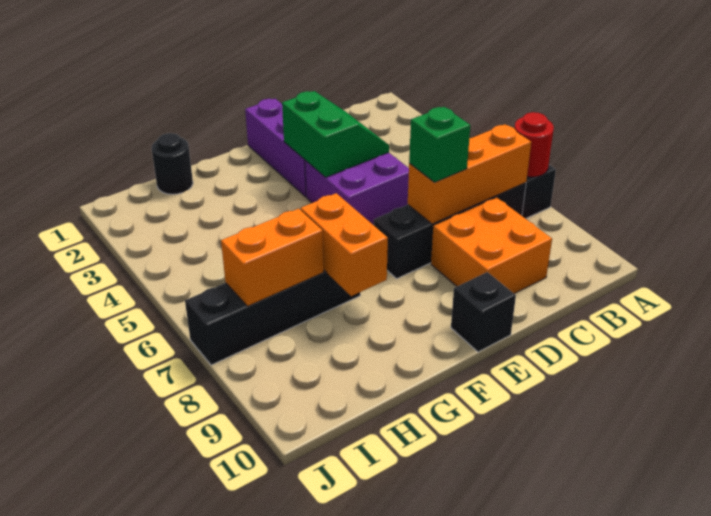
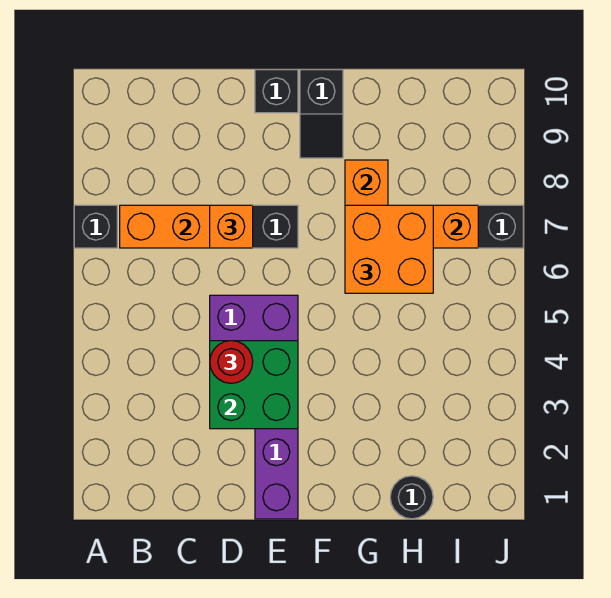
red 1x1 round brick [514,112,554,177] -> red 1x1 round brick moved to [210,341,253,383]
orange 2x2 brick [431,197,552,294] -> orange 2x2 brick moved to [345,205,433,293]
green 2x2 slope [282,91,389,177] -> green 2x2 brick [210,341,298,429]
green 1x1 brick [409,107,471,182] -> orange 1x1 brick [210,205,253,248]
none -> black 1x2 slope [300,70,343,158]

